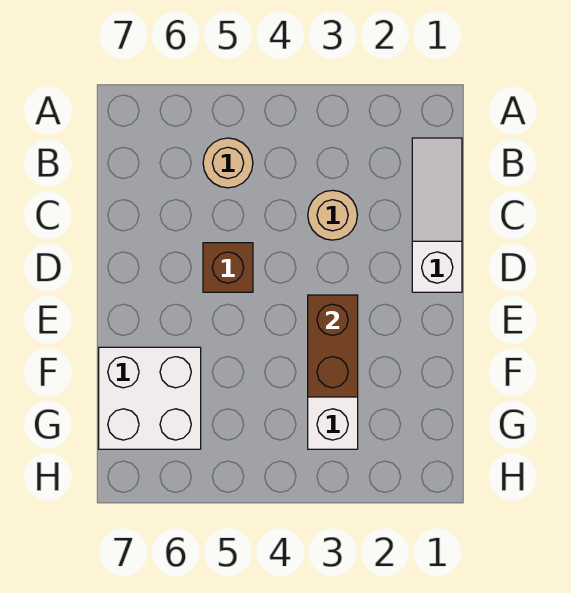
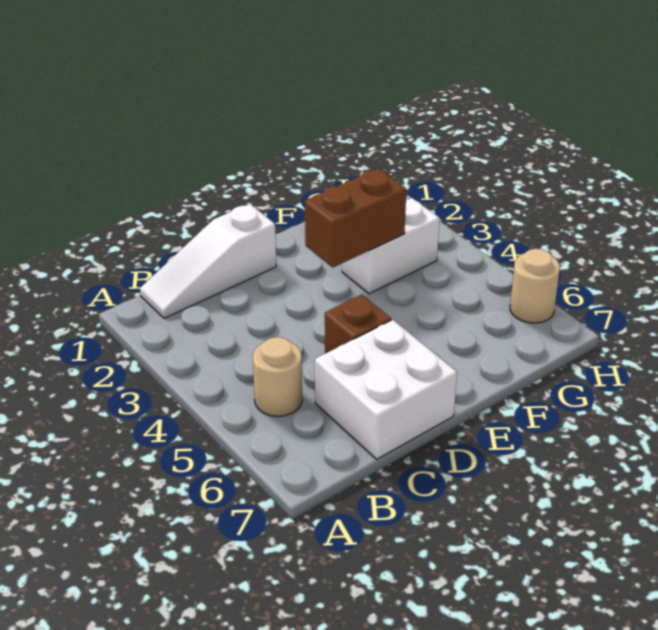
tan 1x1 round brick [308,190,357,240] -> tan 1x1 round brick moved to [510,249,560,323]
white 2x2 brick [99,347,201,449] -> white 2x2 brick moved to [315,320,457,459]

